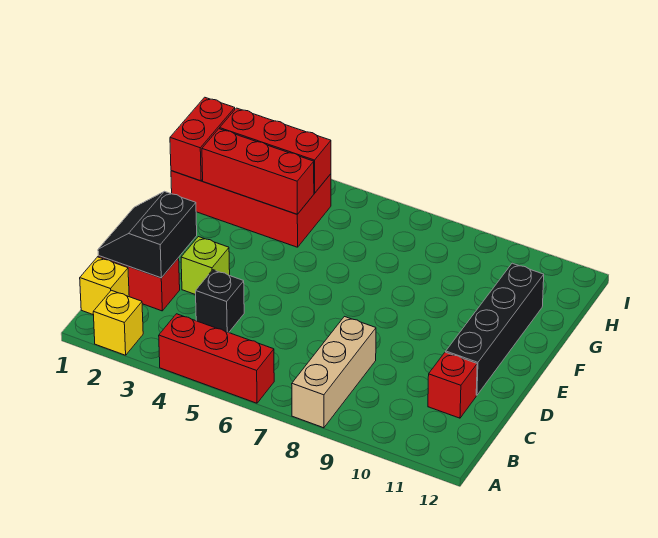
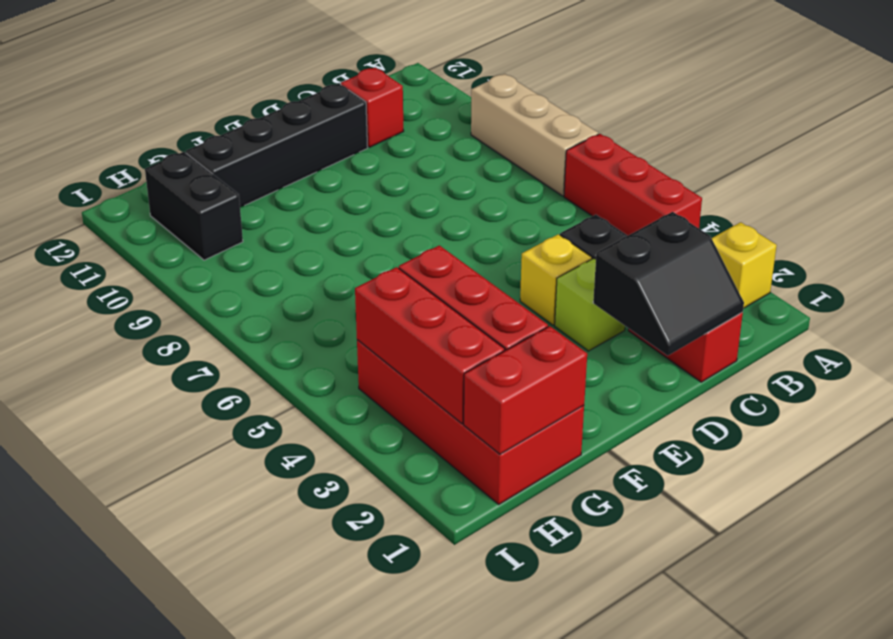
tan 1x3 brick [292,317,376,428] -> tan 1x3 brick turned to [471,74,598,196]
yellow 1x1 brick [80,257,129,314] -> yellow 1x1 brick moved to [520,234,592,325]
none -> black 1x2 brick [145,152,243,260]

